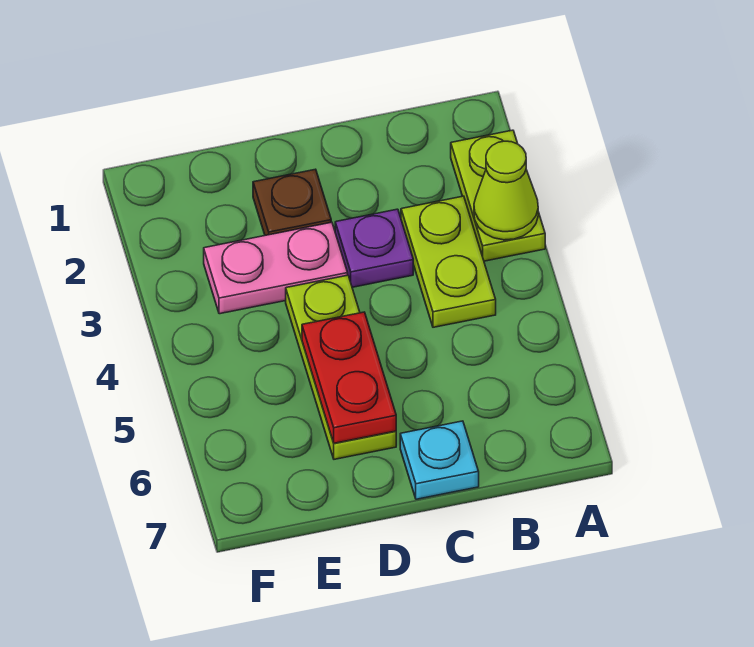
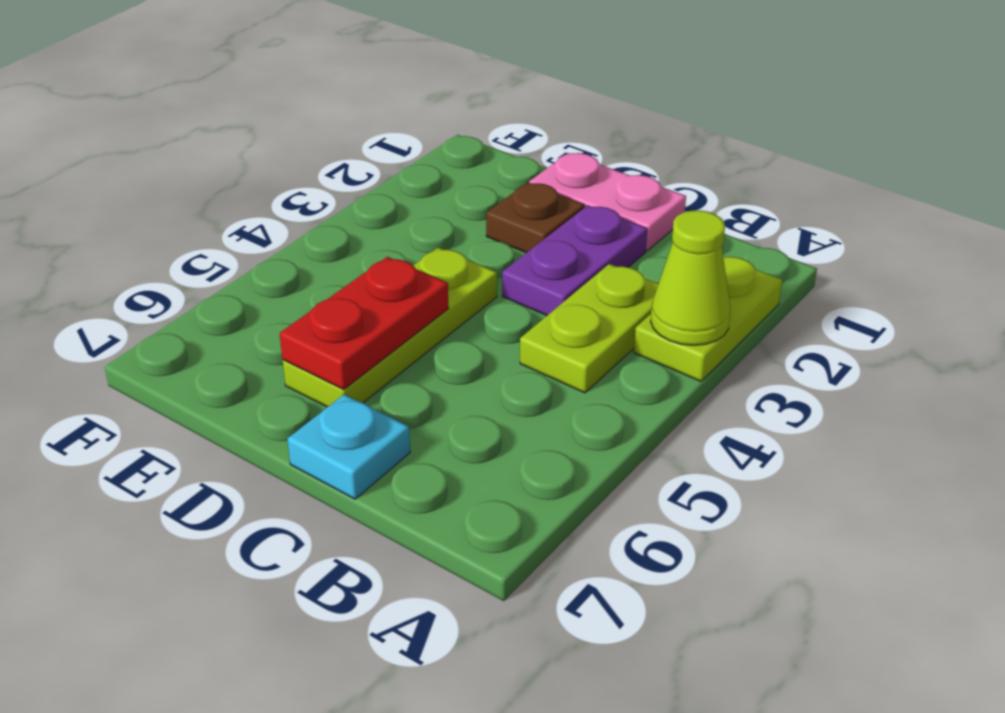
purple 1x1 plate [335,209,413,287] -> purple 1x2 plate [502,206,647,315]
pink 1x2 plate [204,222,348,314] -> pink 1x2 plate moved to [529,153,686,251]

